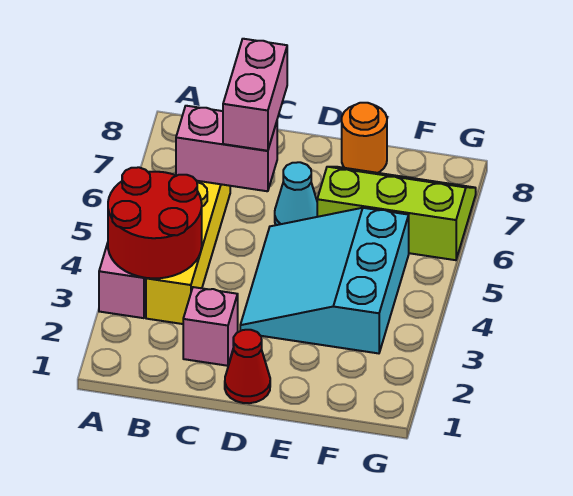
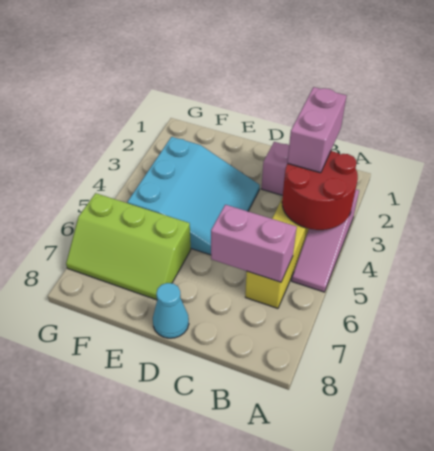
pink 1x2 brick [223,39,287,151] -> pink 1x2 brick moved to [287,87,346,173]
red 1x1 cone [225,330,270,403] -> none
cyan 1x1 cone [275,162,317,225] -> cyan 1x1 cone moved to [153,283,189,338]
orange 1x1 round brick [342,103,387,173] -> none

